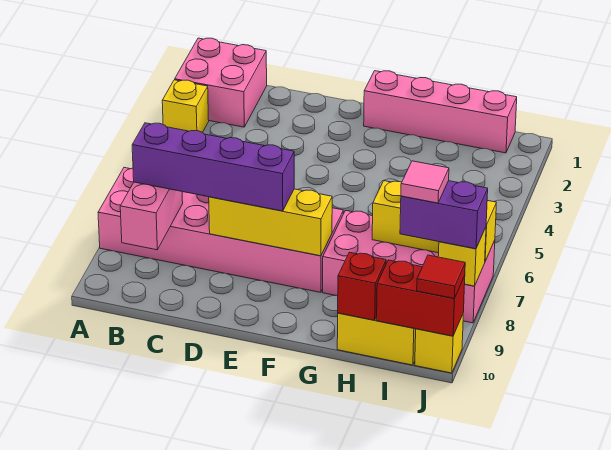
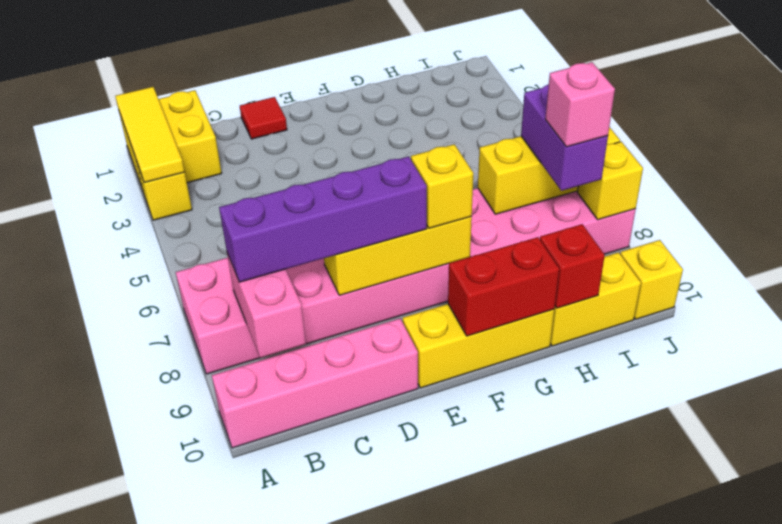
pink 2x2 brick [175,38,267,127] -> yellow 2x2 brick [119,90,222,190]
none -> yellow 1x3 tile [115,87,185,183]
none -> yellow 1x3 brick [403,304,554,388]
pink 1x4 brick [364,71,517,153] -> pink 1x4 brick moved to [212,318,418,448]
none -> yellow 1x1 brick [411,144,473,228]
purple 1x2 brick [400,181,488,249] -> purple 1x2 brick turned to [521,84,608,191]
pink 1x1 tile [401,161,449,203] -> pink 1x1 brick [545,62,615,147]
red 1x2 brick [377,260,465,336] -> red 1x2 brick moved to [448,237,559,336]
red 1x1 tile [417,255,465,299] -> red 1x1 tile moved to [240,97,287,139]

